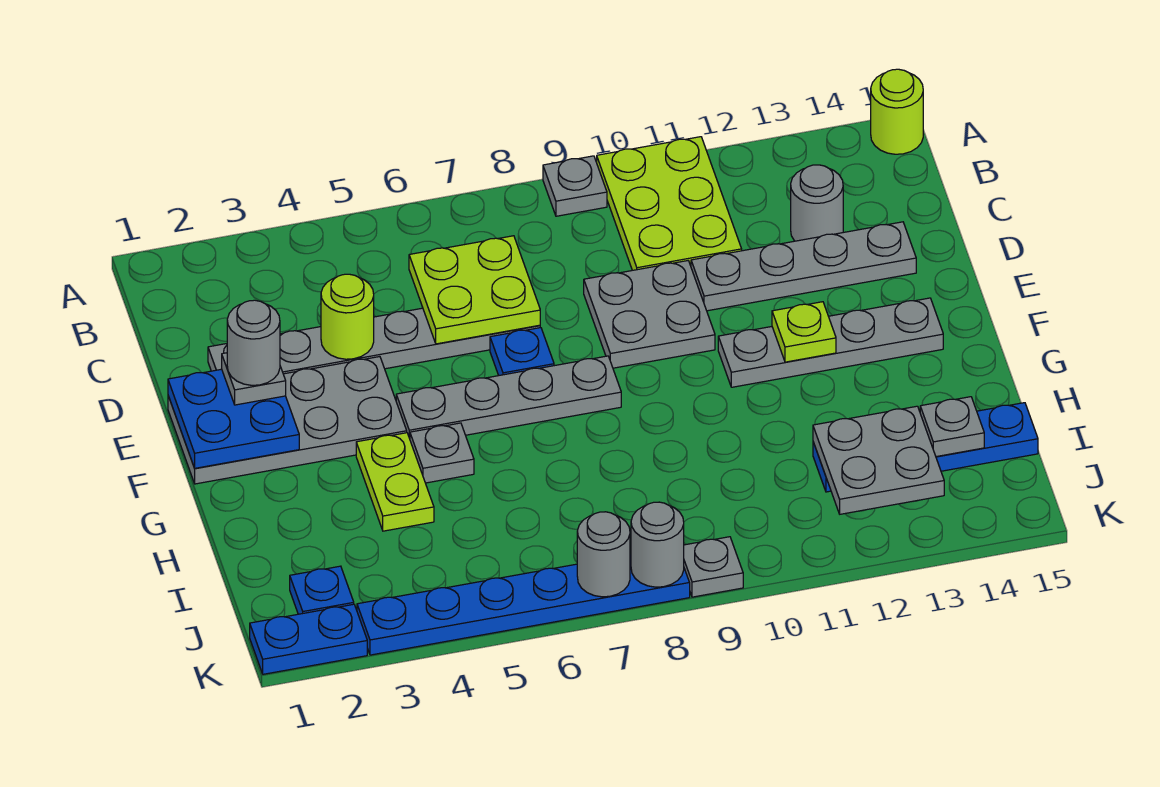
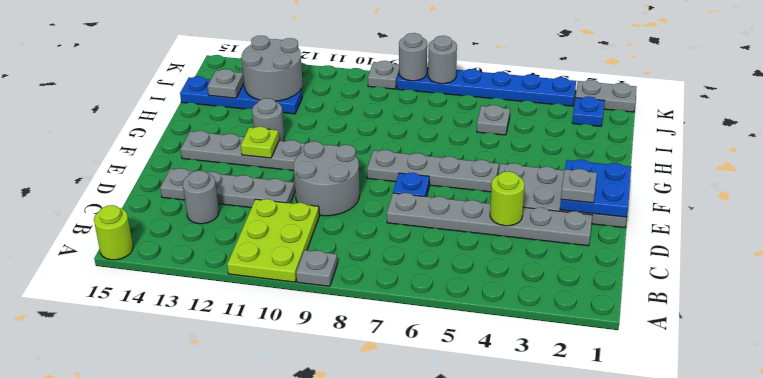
lime 2x2 plate [409,236,540,344] -> none
grey 2x2 plate [584,261,715,368] -> grey 2x2 round brick [294,141,360,216]
grey 1x1 round brick [227,300,280,385] -> grey 1x1 round brick moved to [252,98,284,141]
lime 1x2 plate [356,433,434,531] -> none
grey 1x1 plate [410,423,474,483] -> grey 1x1 plate moved to [477,105,510,135]
grey 2x2 plate [813,406,944,514] -> grey 2x2 round brick [242,36,303,101]
blue 1x2 plate [250,604,367,674] -> grey 1x2 plate [575,80,637,112]

